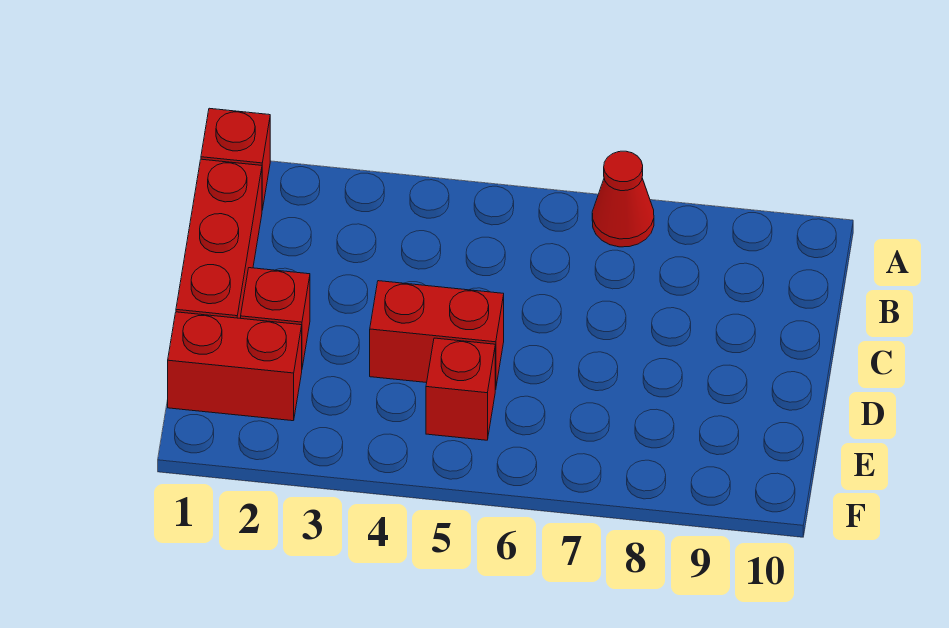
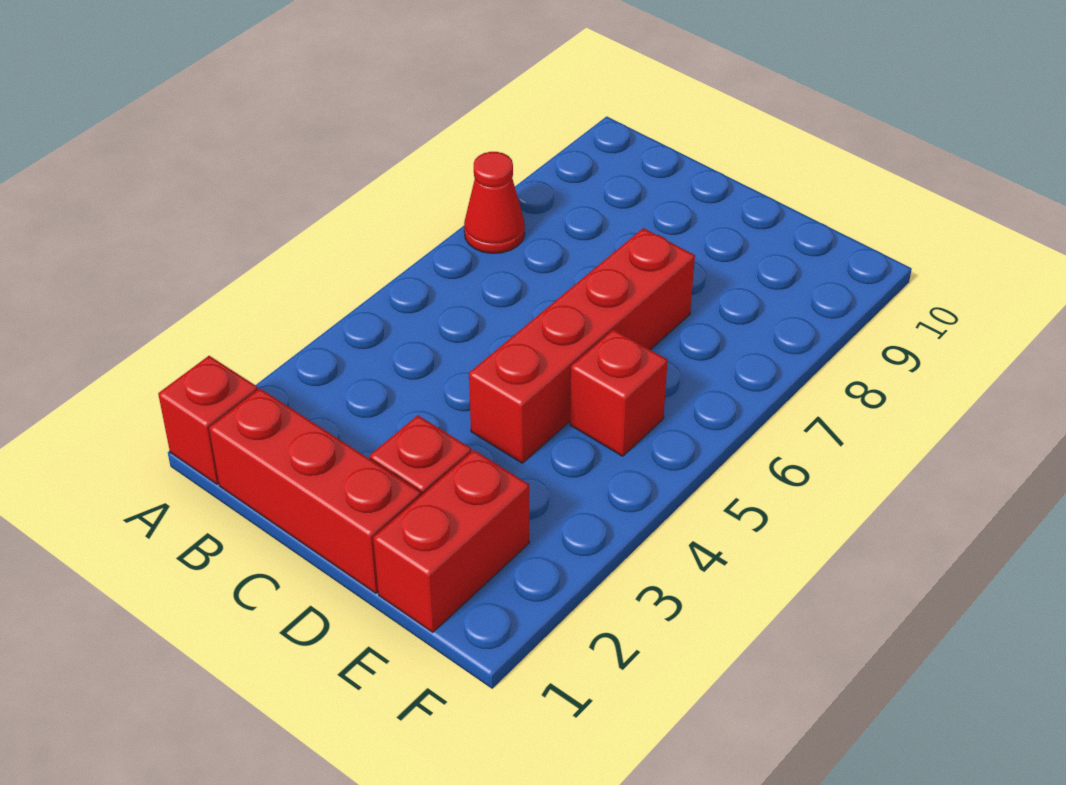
red 1x2 brick [370,281,504,390] -> red 1x4 brick [469,228,695,463]

